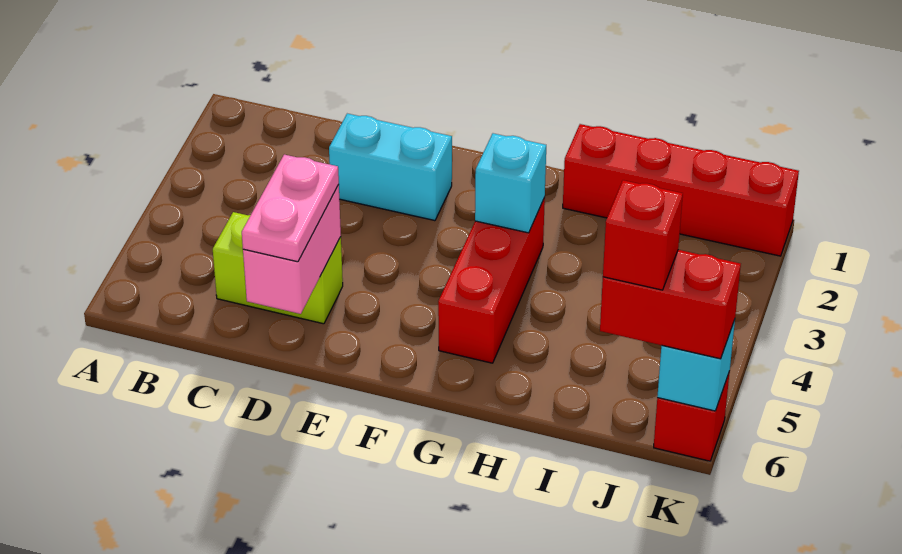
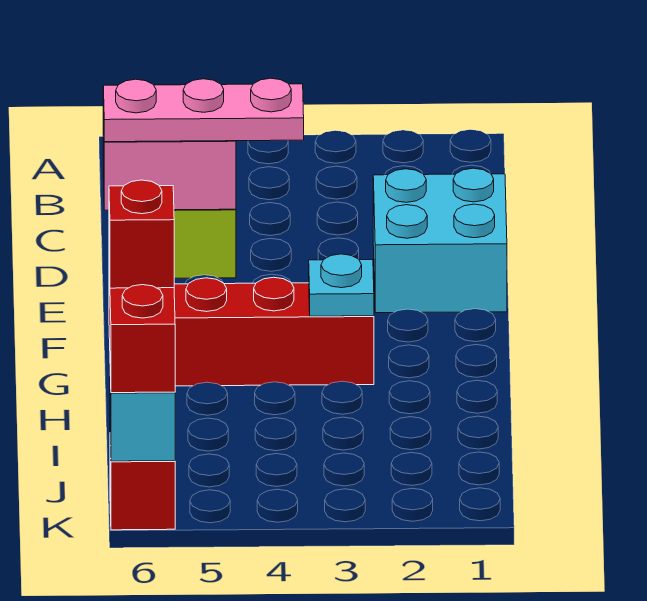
cyan 1x2 brick [329,114,452,221] -> cyan 2x2 brick [373,168,507,313]
pink 1x2 plate [242,155,339,262] -> pink 1x3 plate [103,78,304,142]
cyan 1x1 brick [475,133,546,233] -> cyan 1x1 plate [309,254,374,316]
red 1x4 brick [563,124,799,256] -> none

